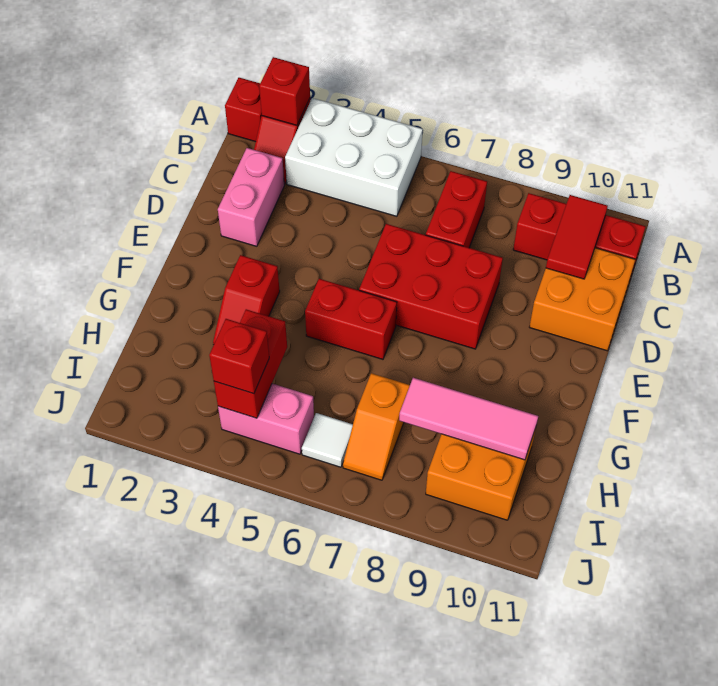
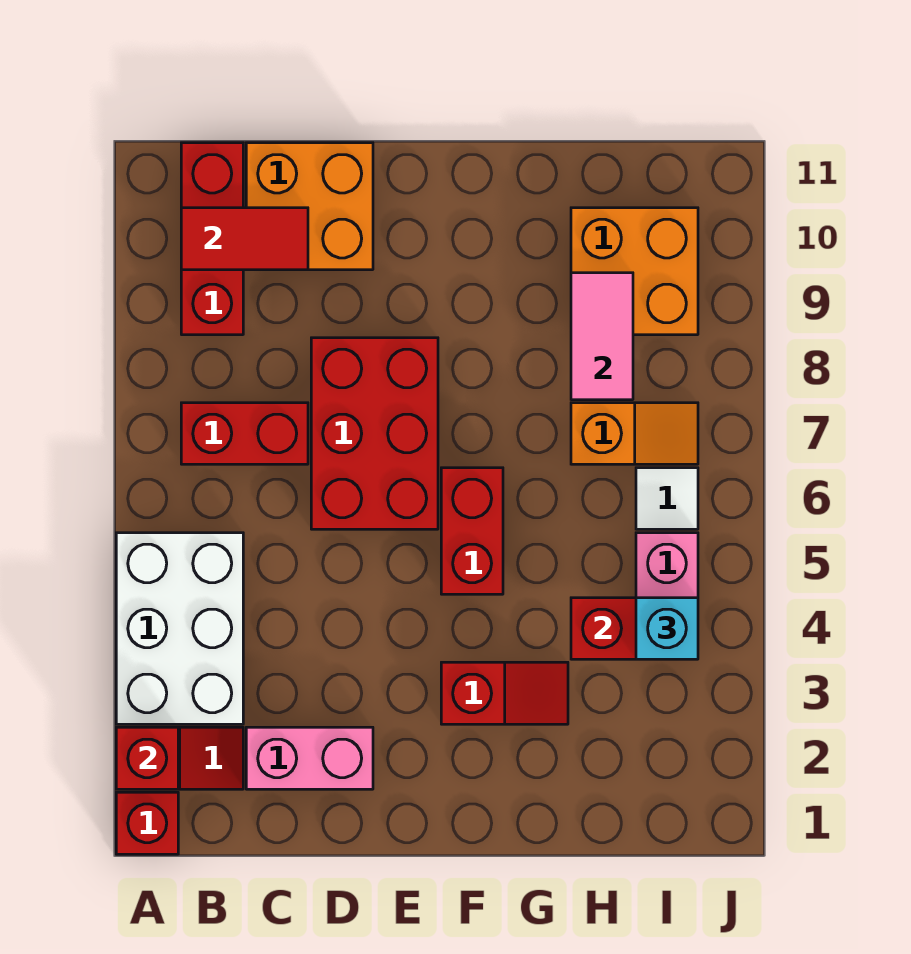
pink 1x3 tile [399,378,538,460] -> pink 1x2 tile [571,273,633,400]
red 1x1 brick [209,319,269,394] -> cyan 1x1 brick [636,598,698,659]

